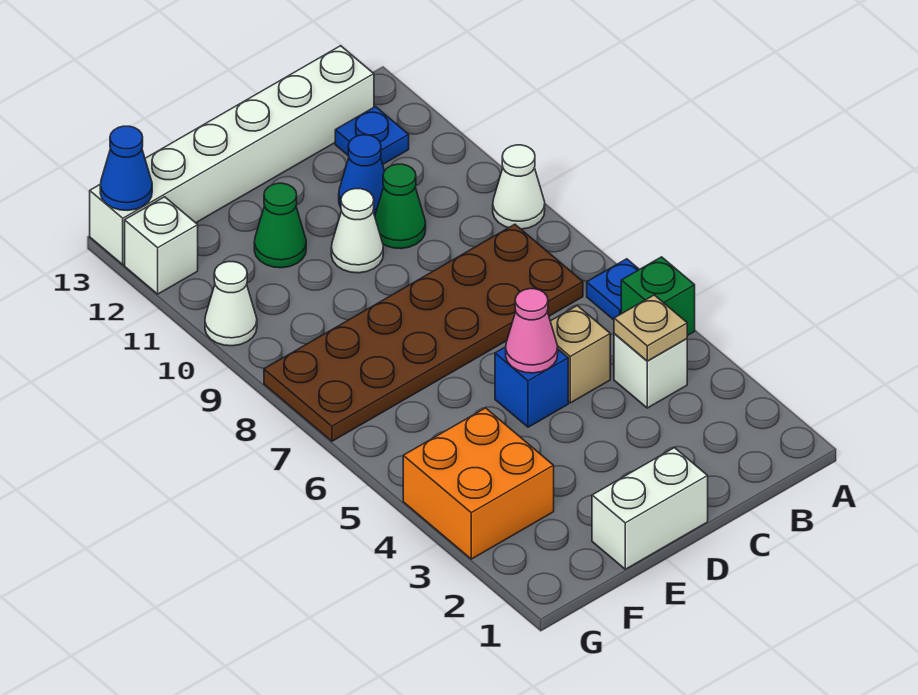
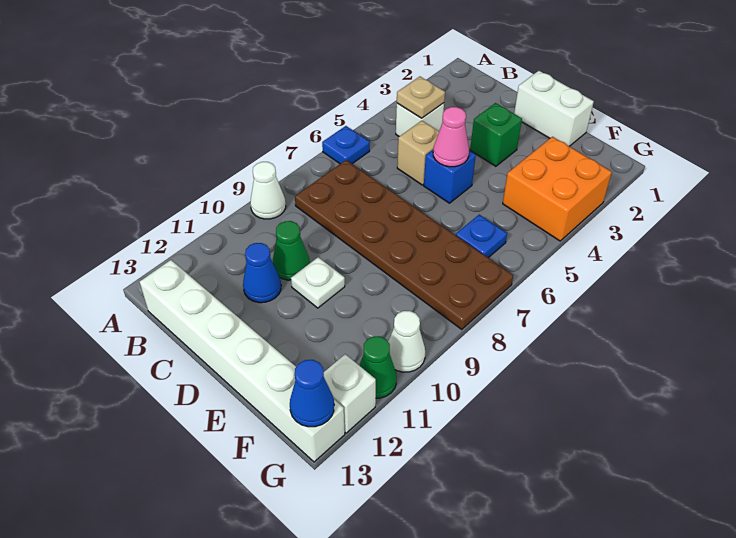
green 1x1 brick [621,257,695,336] -> green 1x1 brick moved to [470,103,522,166]
blue 1x1 plate [335,107,409,164] -> blue 1x1 plate moved to [456,215,507,258]
white 1x1 cone [331,189,383,273] -> white 1x1 plate [291,257,345,308]
green 1x1 cone [254,183,306,268] -> green 1x1 cone moved to [359,336,397,398]

